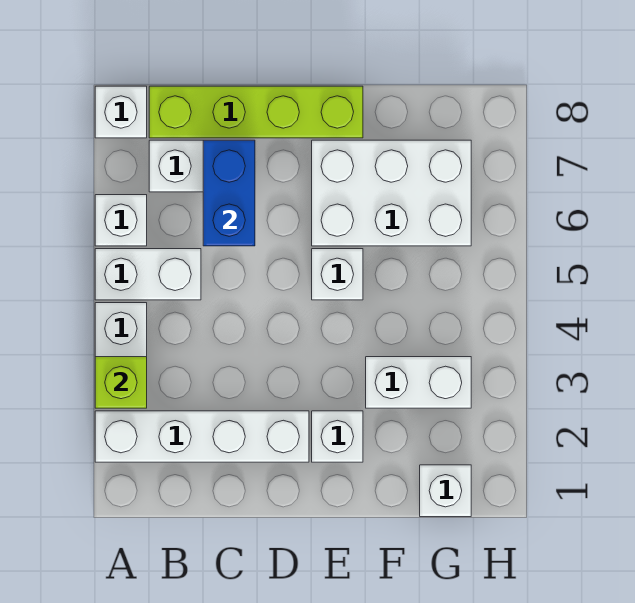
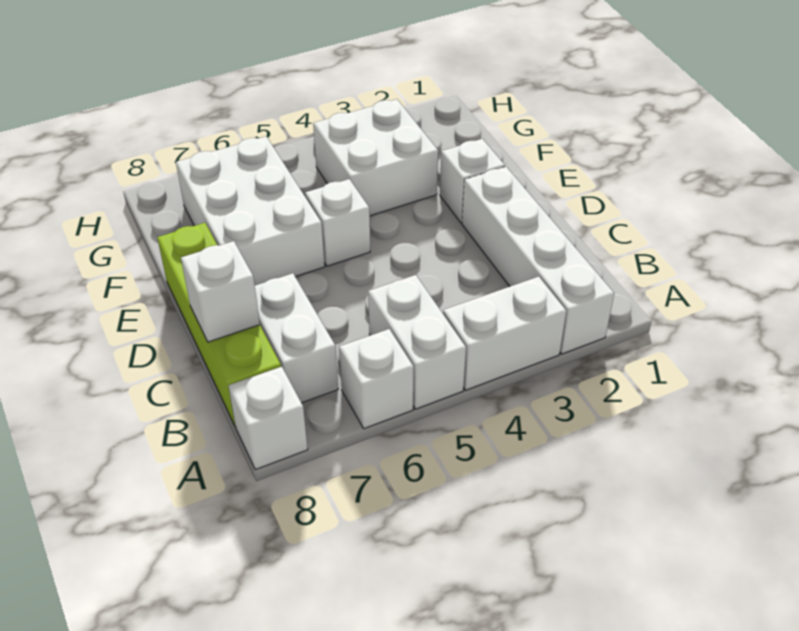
lime 1x1 brick [95,357,147,408] -> none
blue 1x2 brick [203,140,255,246] -> none
white 1x2 brick [366,357,471,408] -> white 2x2 brick [313,99,438,216]
white 1x1 brick [420,465,471,517] -> white 1x1 brick moved to [181,241,260,342]

